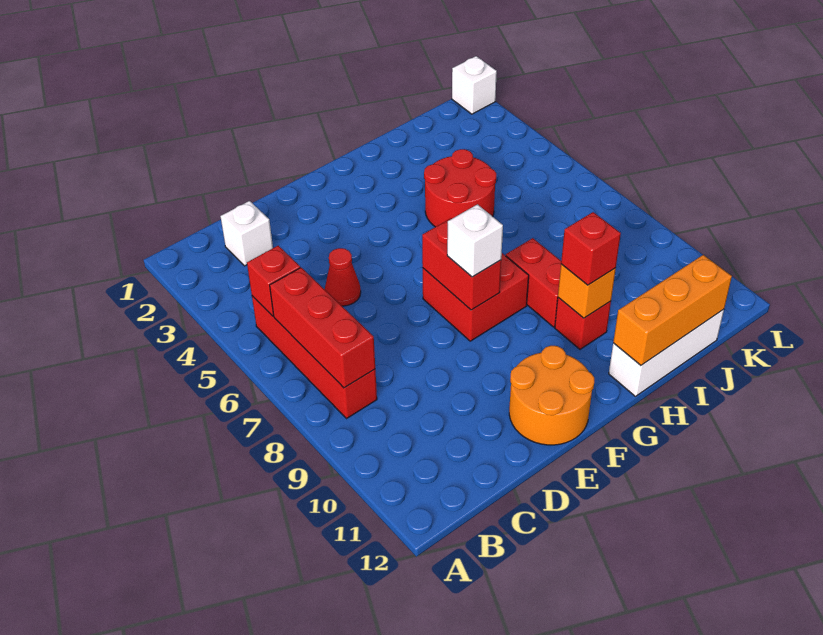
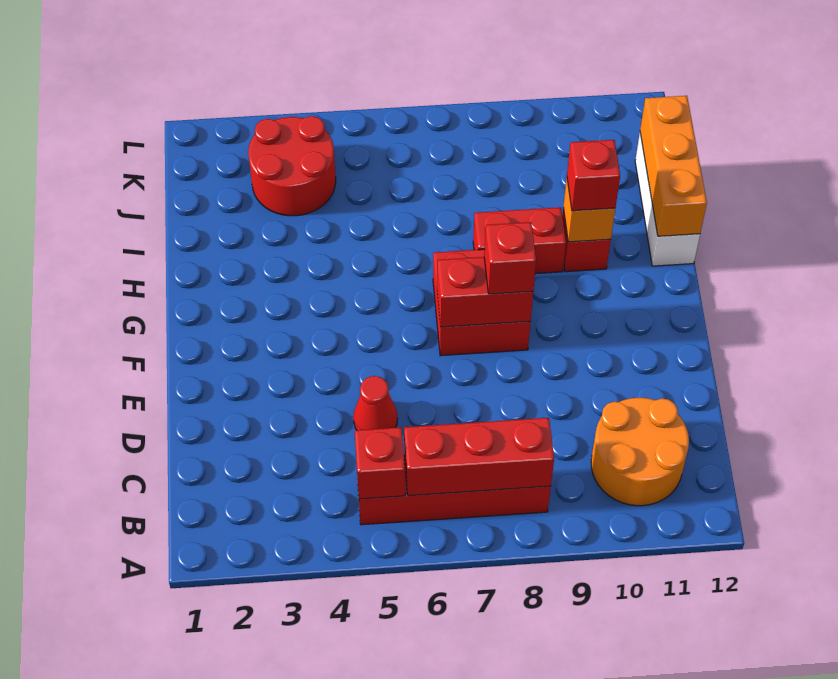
white 1x1 brick [220,201,273,266] -> none
orange 2x2 round brick [509,346,594,445] -> orange 2x2 round brick moved to [591,398,689,506]
white 1x1 brick [447,204,503,277] -> red 1x1 brick [484,222,536,294]
red 2x2 round brick [424,149,496,227] -> red 2x2 round brick moved to [248,116,336,216]
white 1x1 brick [452,56,497,114] -> none

